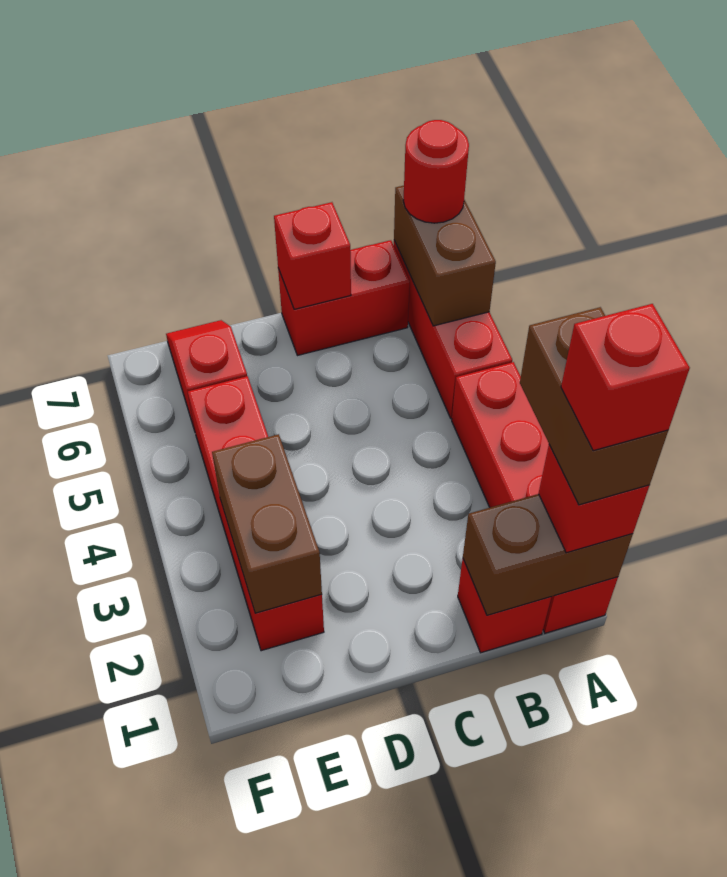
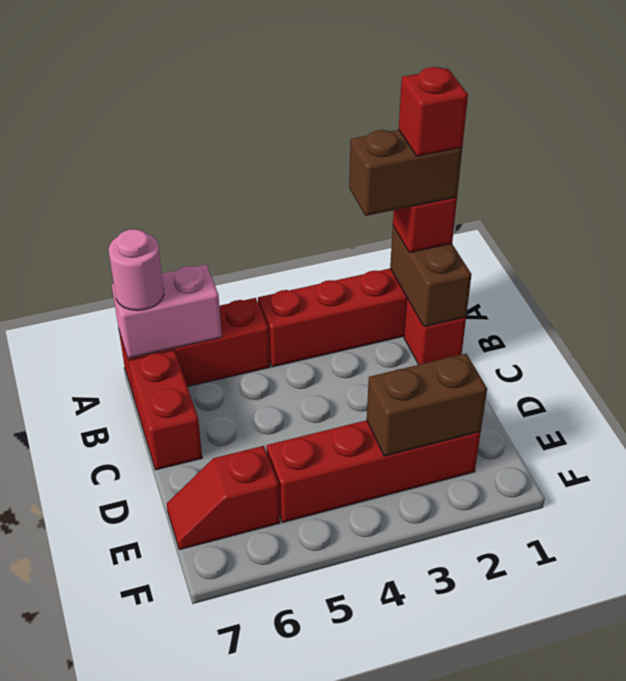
brown 1x2 brick [394,186,496,326] -> pink 1x2 brick [112,265,222,358]
red 1x1 round brick [403,120,469,223] -> pink 1x1 round brick [109,229,164,310]
red 1x1 brick [274,202,351,309] -> none

